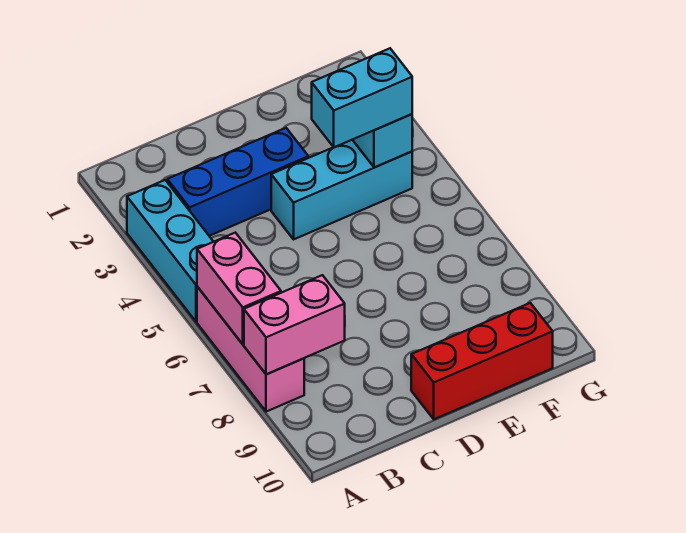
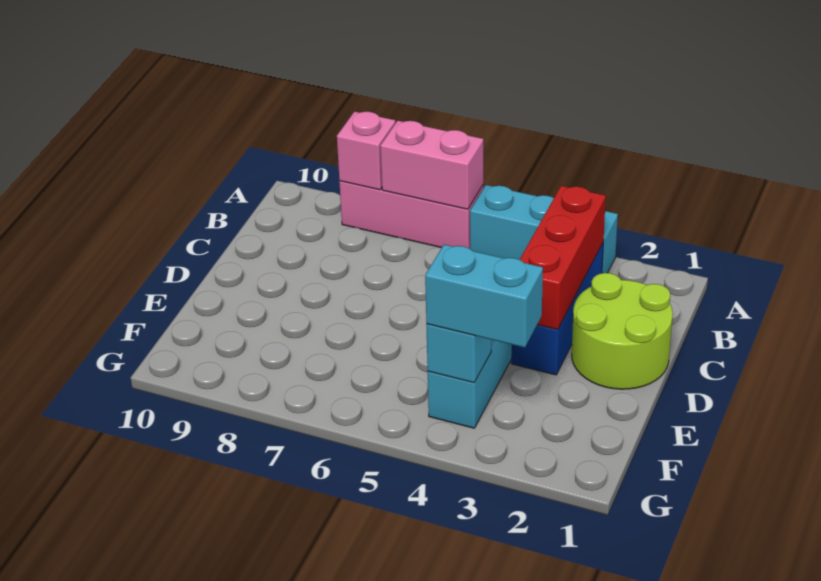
pink 1x2 brick [244,275,345,374] -> pink 1x1 brick [337,112,395,190]
none -> lime 2x2 round brick [572,273,673,389]
red 1x3 brick [411,303,553,419] -> red 1x3 brick moved to [520,186,606,330]
cyan 1x2 brick [312,48,412,147] -> cyan 1x2 brick turned to [425,245,543,348]

